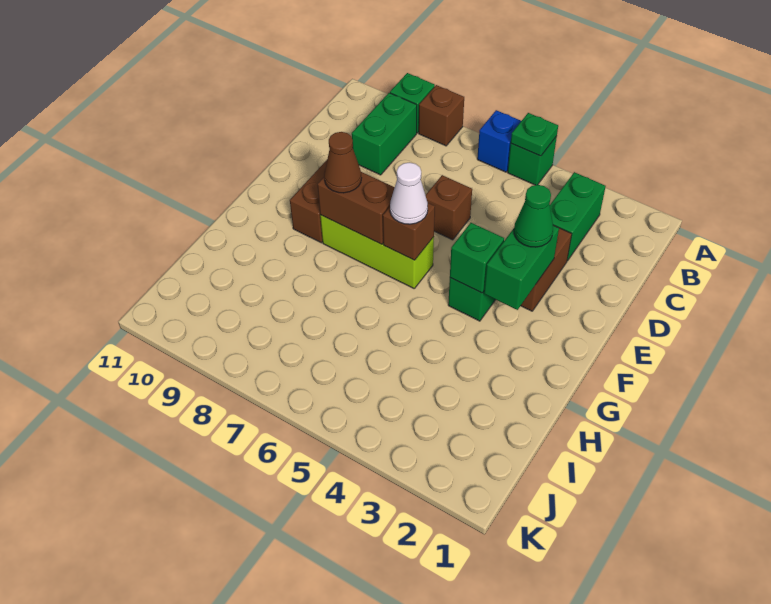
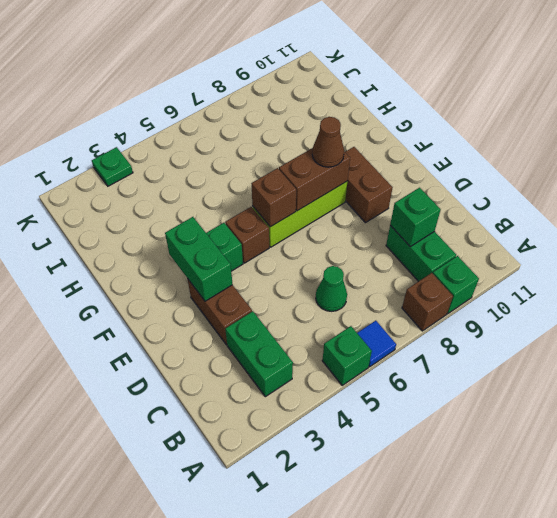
green 1x1 plate [511,113,558,156] -> green 1x1 plate moved to [92,147,133,186]
blue 1x1 brick [477,110,521,172] -> blue 1x1 tile [357,321,396,367]
brown 1x1 brick [425,175,472,240] -> brown 1x1 brick moved to [225,207,269,263]
green 1x1 cone [514,185,553,247] -> green 1x1 cone moved to [316,266,347,311]
green 1x1 brick [450,223,504,293] -> green 1x1 brick moved to [390,188,441,247]
white 1x1 cone [390,162,428,224] -> none

